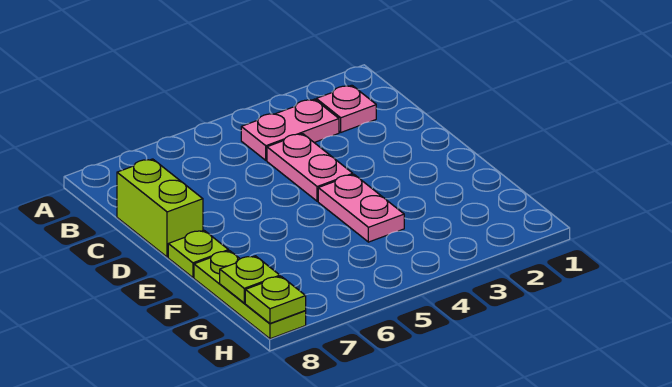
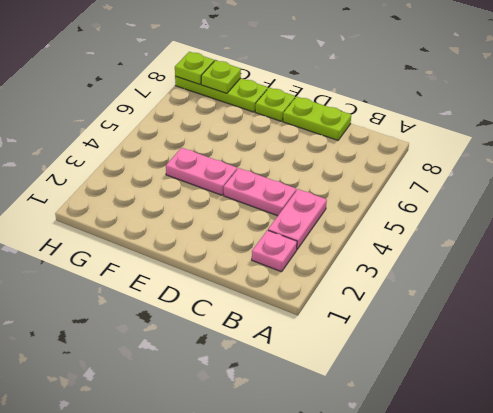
lime 1x2 brick [117,159,203,257] -> lime 1x2 plate [283,97,351,140]

